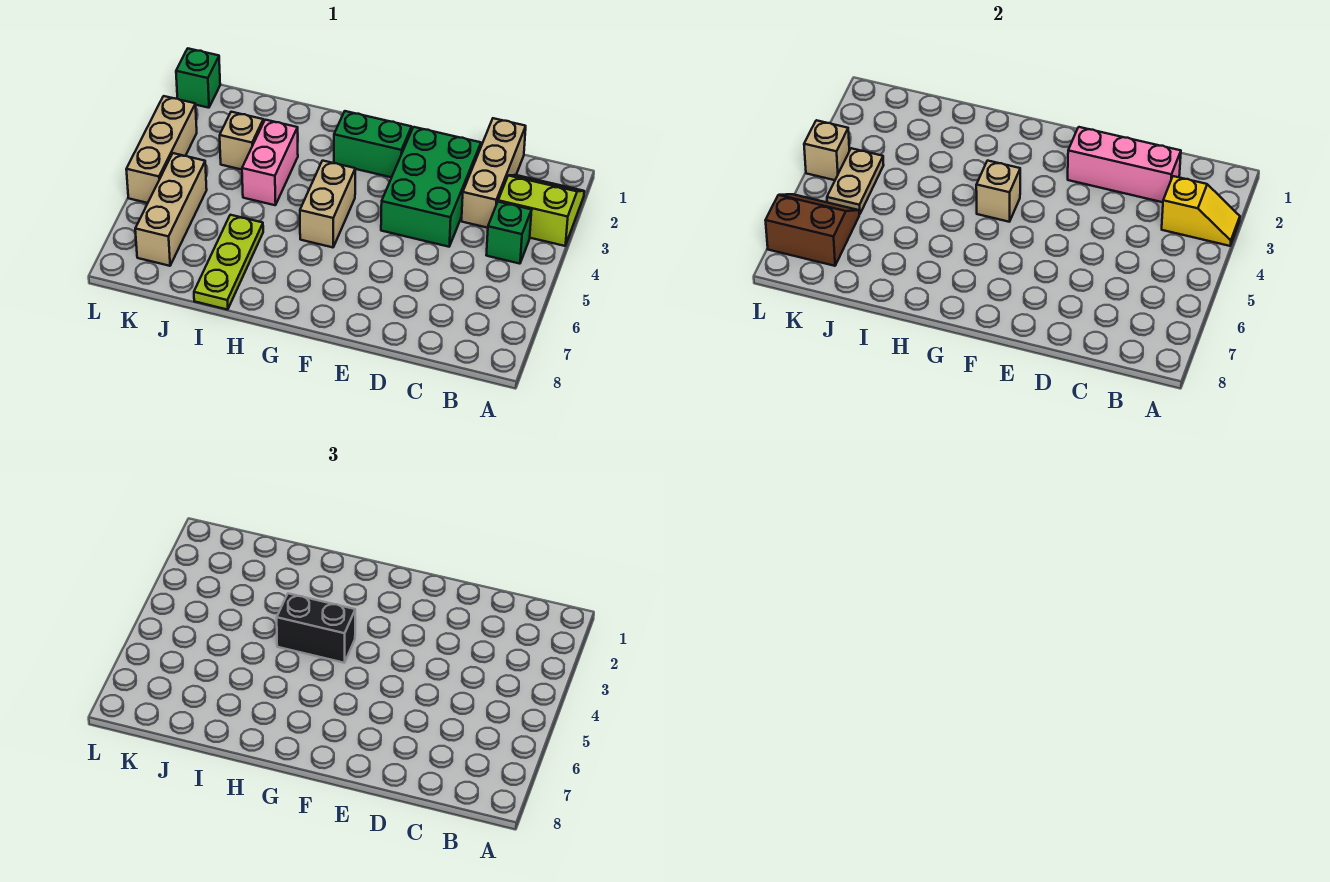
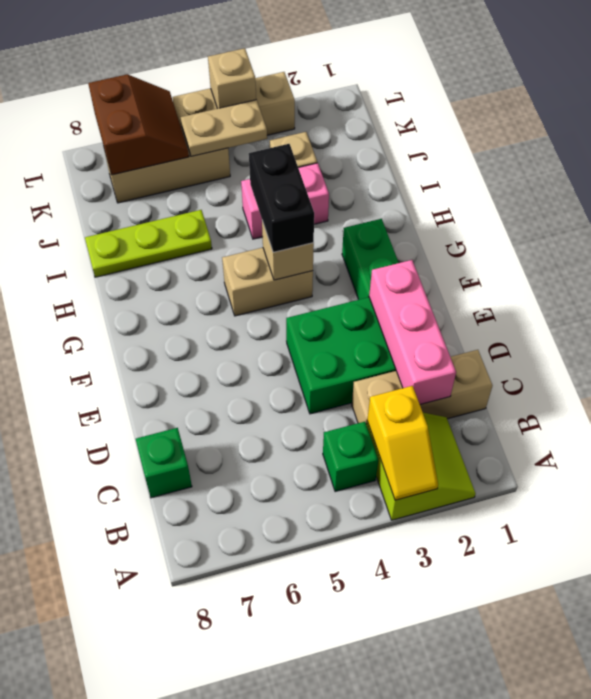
green 1x1 brick [176,49,220,108] -> green 1x1 brick moved to [136,428,192,498]

